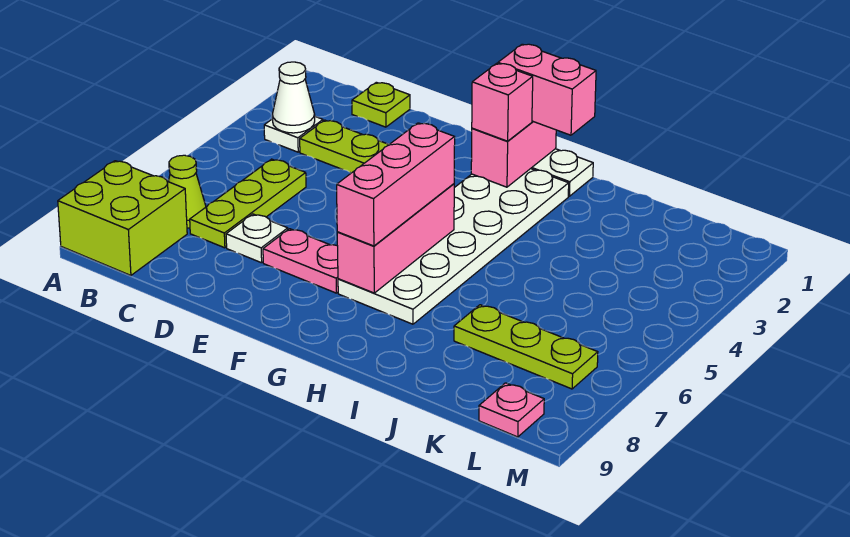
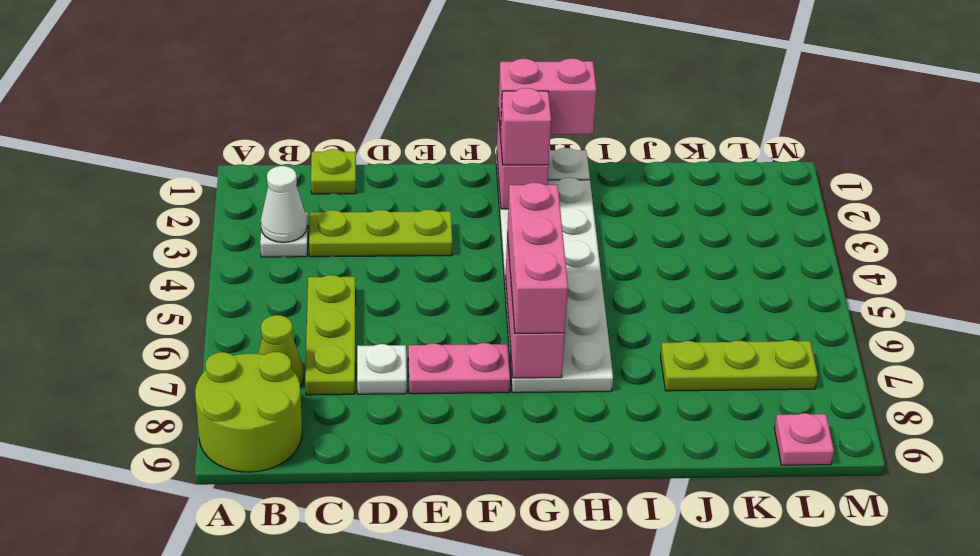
lime 2x2 brick [58,161,187,275] -> lime 2x2 round brick [195,352,302,472]

